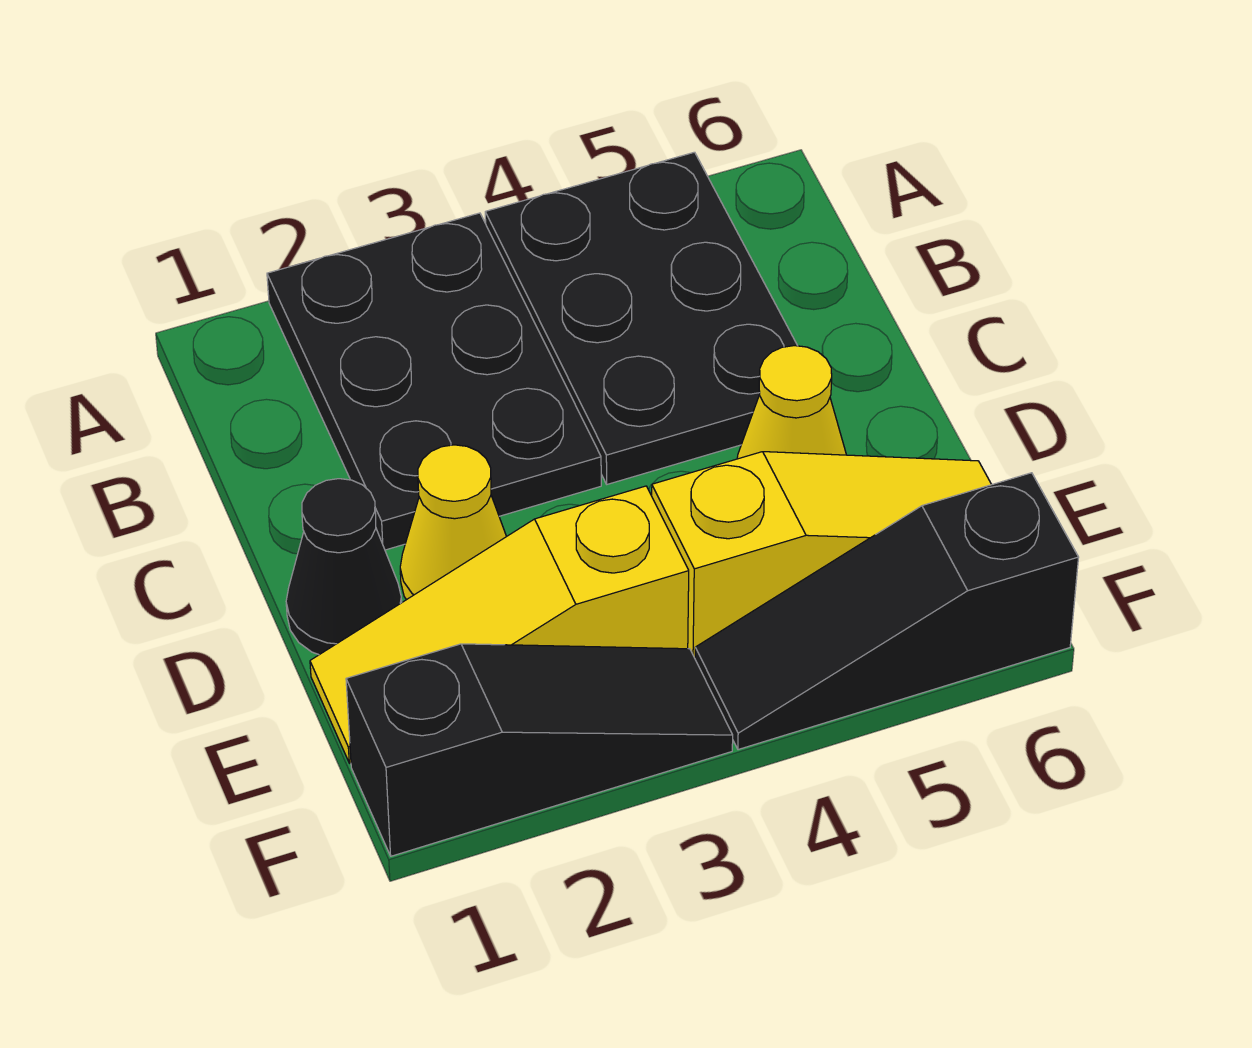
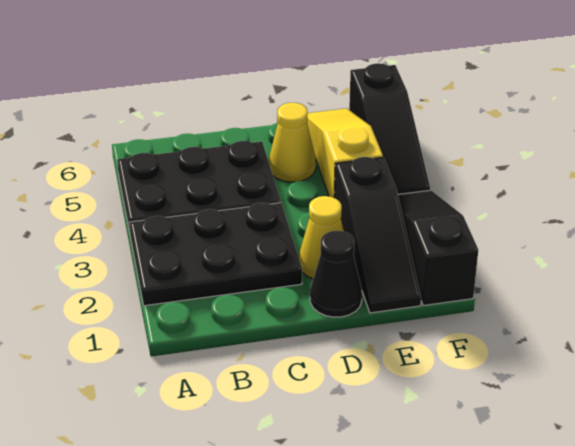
yellow 1x3 slope [310,486,689,763] -> black 1x3 slope [334,157,421,313]

